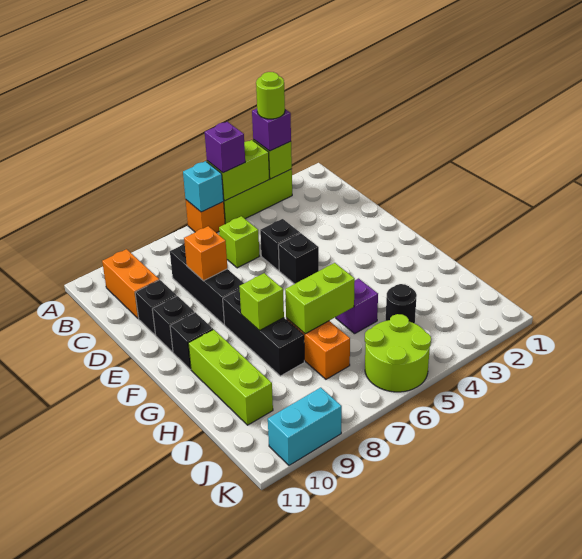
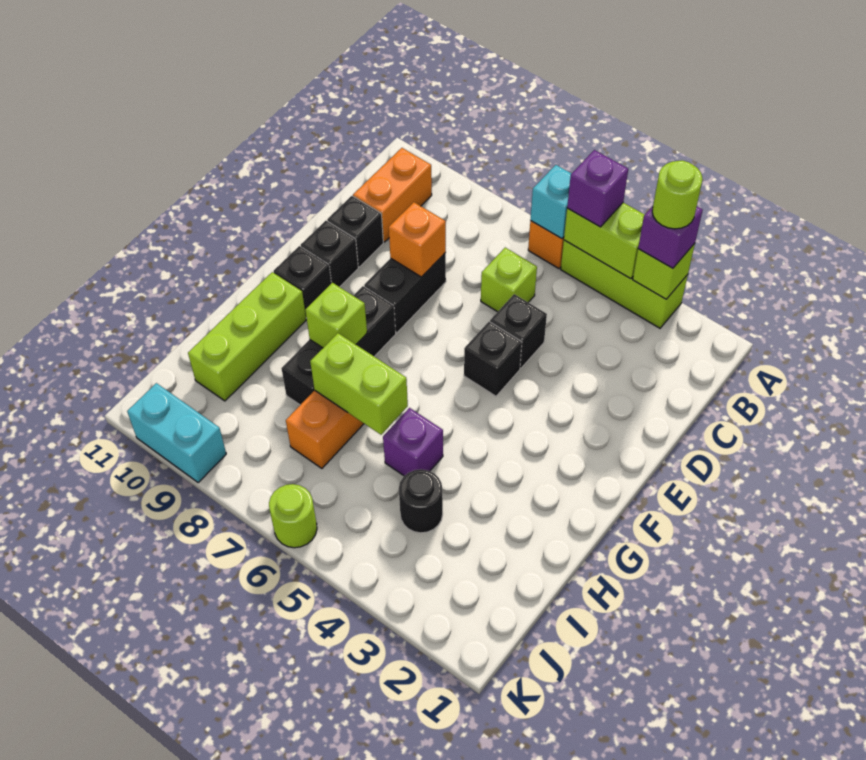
black 1x3 brick [170,243,244,324] -> black 1x2 brick [364,253,446,333]
lime 2x2 round brick [365,314,431,392] -> lime 1x1 round brick [269,484,317,548]

